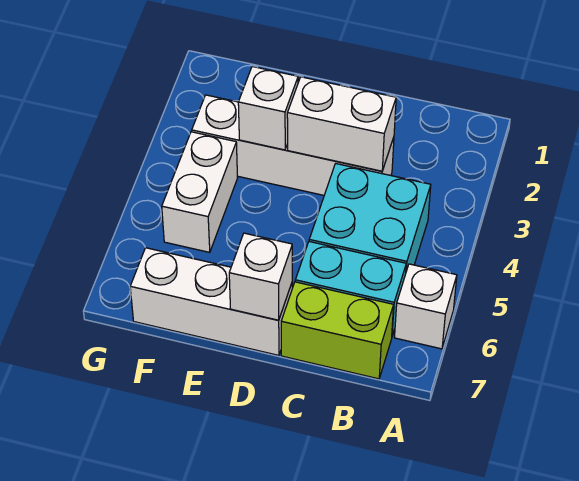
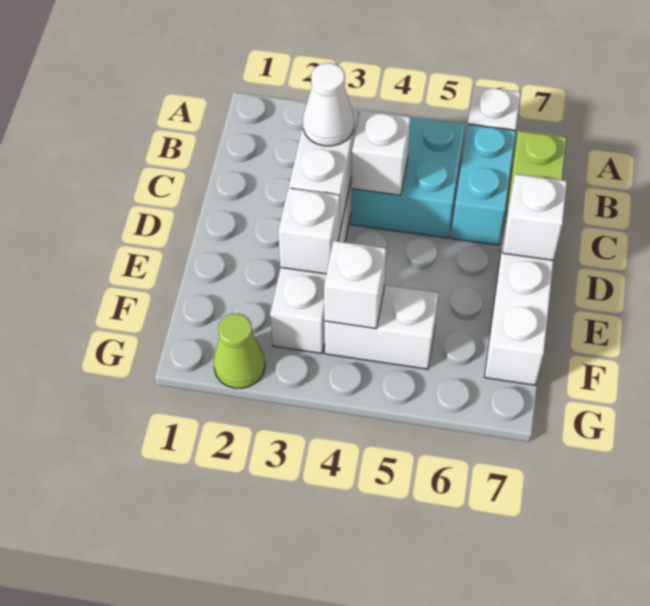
none -> white 1x1 cone [303,63,354,146]
none -> white 1x1 brick [351,111,411,195]
none -> white 1x1 brick [324,241,387,329]
none -> lime 1x1 cone [214,314,265,388]

